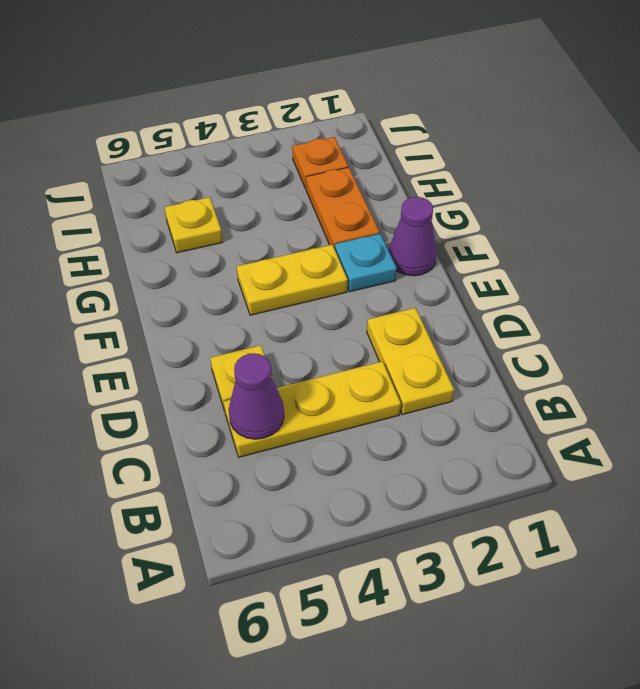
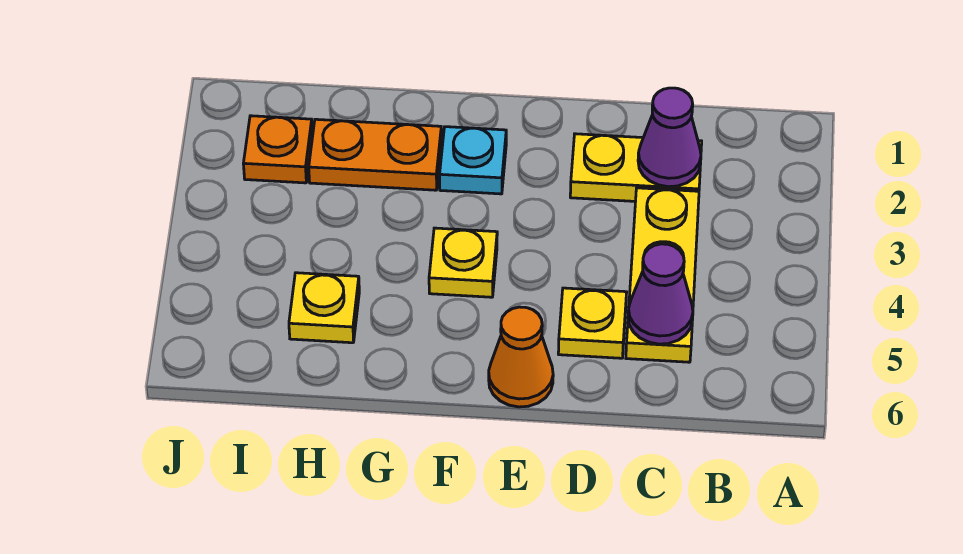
none -> orange 1x1 cone [489,307,553,407]
purple 1x1 cone [389,197,437,276] -> purple 1x1 cone moved to [638,88,701,187]
yellow 1x2 plate [237,245,348,315] -> yellow 1x1 plate [429,228,497,297]

